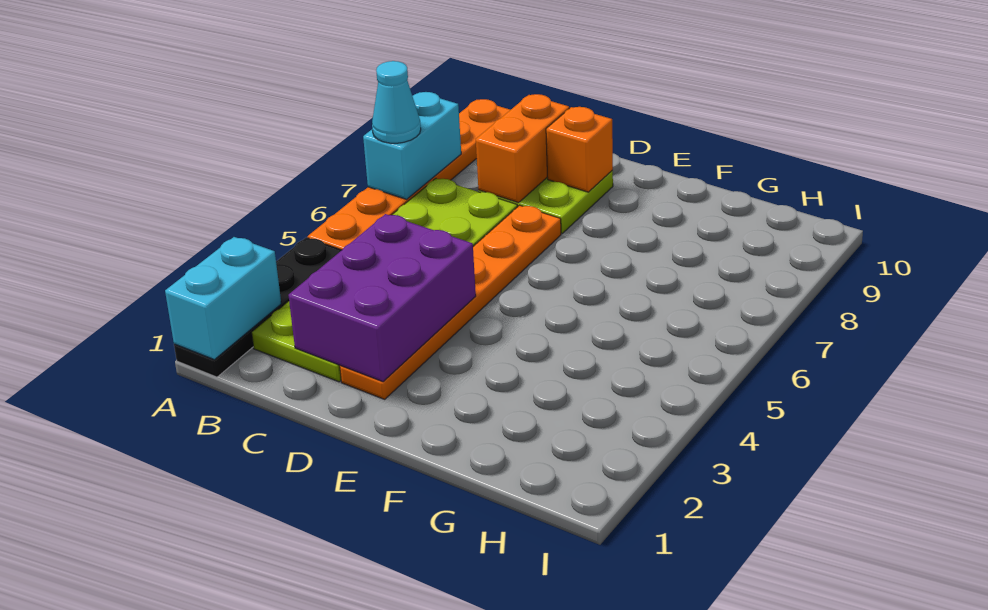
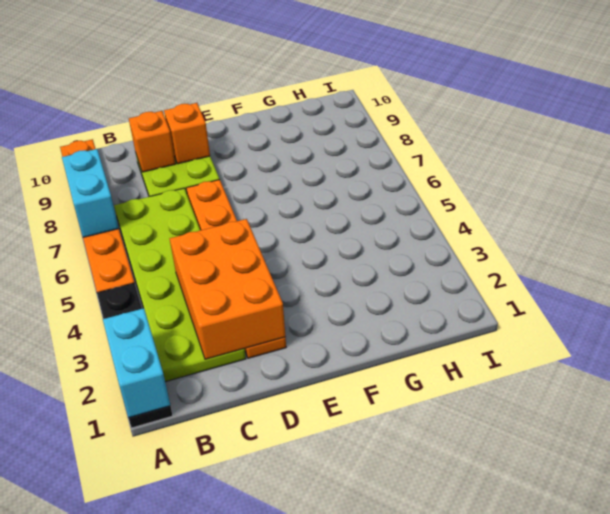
cyan 1x1 cone [372,61,421,143] -> none
purple 2x3 brick [288,214,476,382] -> orange 2x3 brick [170,219,285,359]
orange 1x2 brick [476,94,569,203] -> orange 1x1 brick [129,111,175,172]

